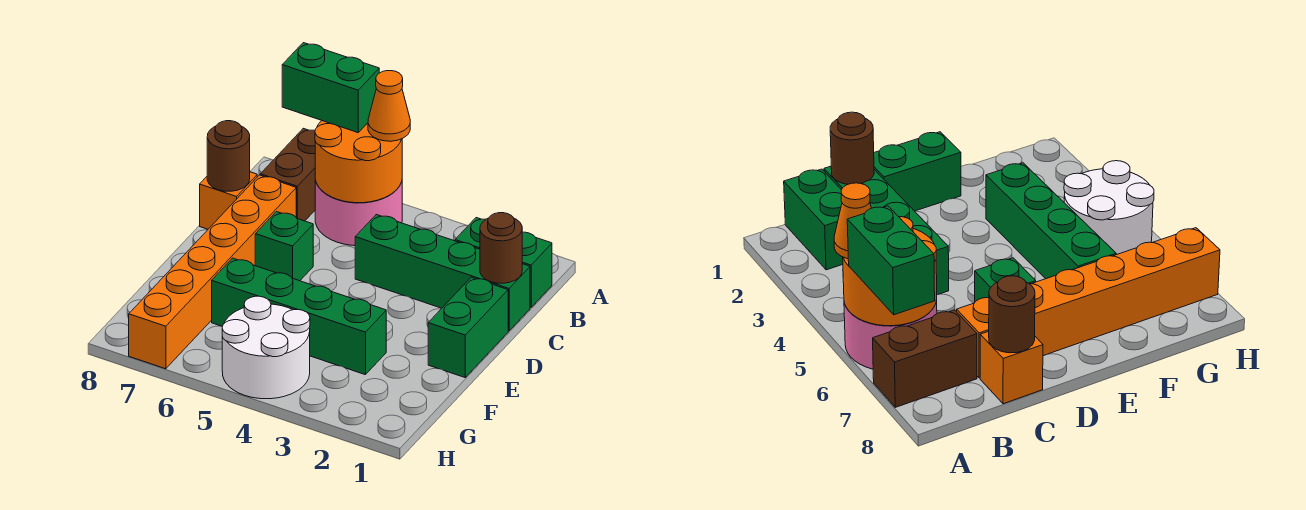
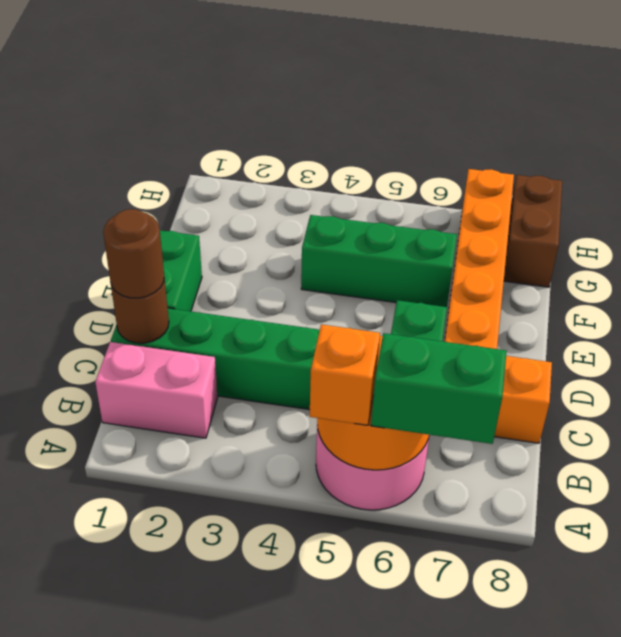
orange 1x1 cone [368,71,410,141] -> orange 1x1 brick [310,324,380,425]
brown 1x2 brick [260,128,316,221] -> brown 1x2 brick moved to [504,175,562,287]
green 1x2 brick [455,218,552,308] -> pink 1x2 brick [95,342,218,438]
brown 1x1 round brick [207,121,250,191] -> brown 1x1 round brick moved to [103,209,164,298]
green 1x4 brick [212,258,386,375] -> green 1x3 brick [301,215,457,307]
white 2x2 round brick [222,296,310,399] -> none

